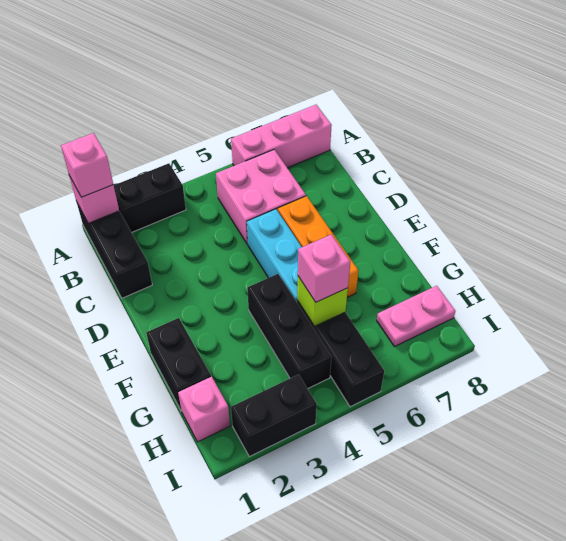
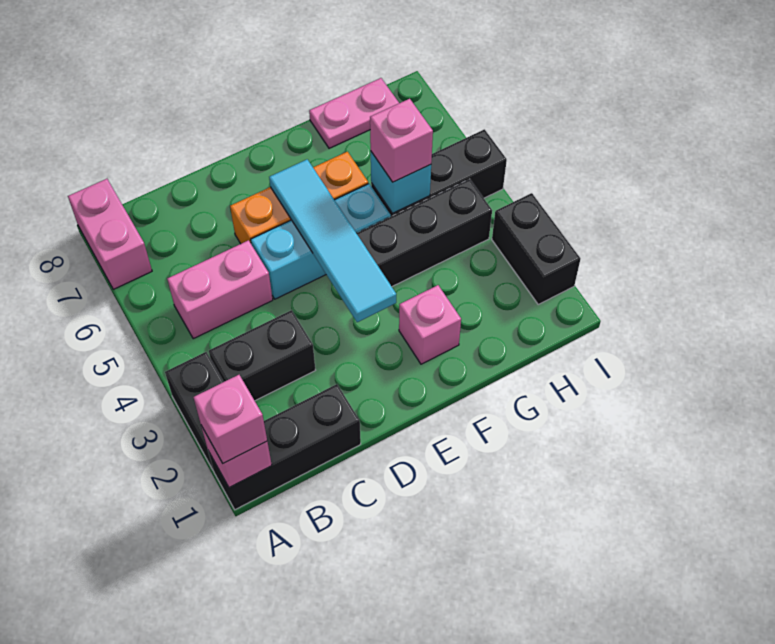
pink 1x3 brick [231,105,332,168] -> pink 1x2 brick [68,179,152,289]
pink 2x2 brick [216,150,306,244] -> pink 1x2 brick [167,240,273,339]
none -> cyan 1x4 tile [269,159,396,322]
black 1x2 brick [146,318,211,411] -> black 1x2 brick moved to [209,310,315,401]
lime 1x1 brick [297,276,348,327] -> cyan 1x1 brick [371,152,431,214]
pink 1x1 brick [178,377,230,442] -> pink 1x1 brick moved to [399,285,461,364]
pink 1x2 plate [377,286,455,346] -> pink 1x2 plate turned to [309,78,399,148]

